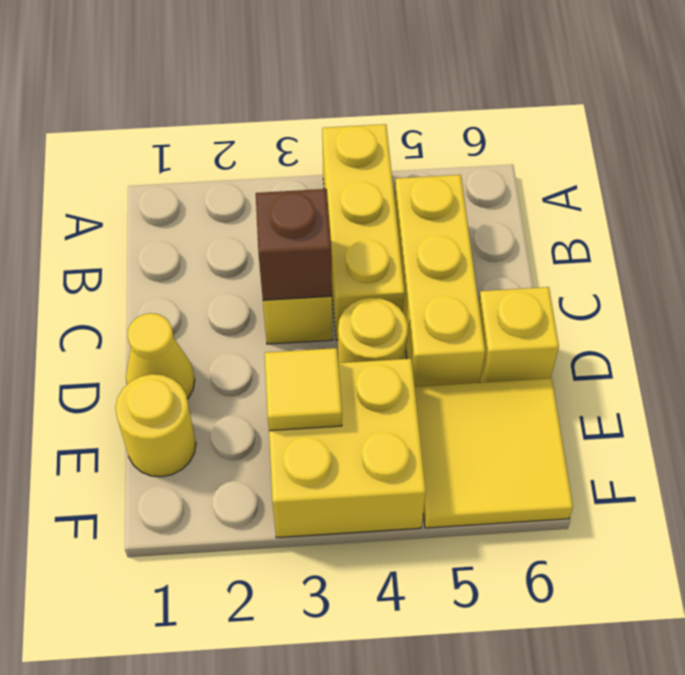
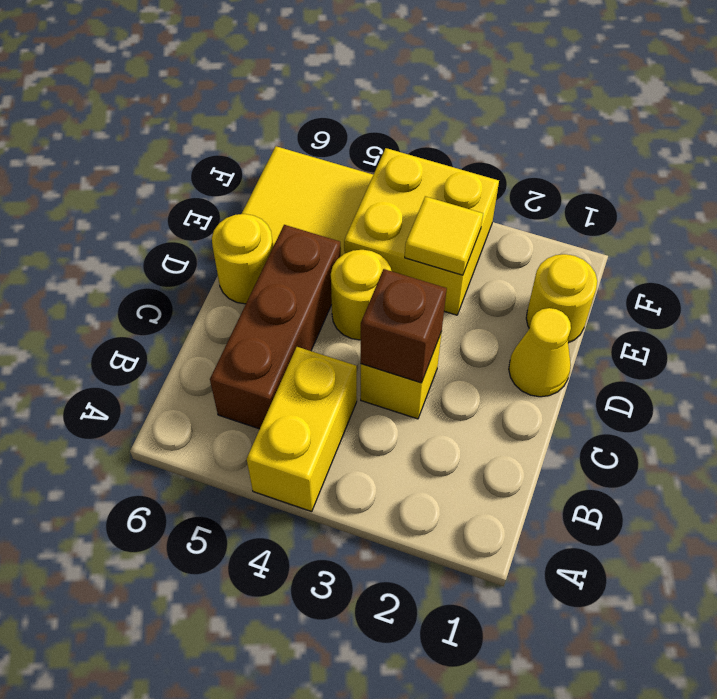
yellow 1x3 brick [322,124,404,340] -> yellow 1x2 brick [247,347,357,512]
yellow 1x3 brick [394,175,485,387] -> brown 1x3 brick [210,225,341,429]
yellow 1x1 brick [479,287,559,383] -> yellow 1x1 round brick [212,214,273,304]

